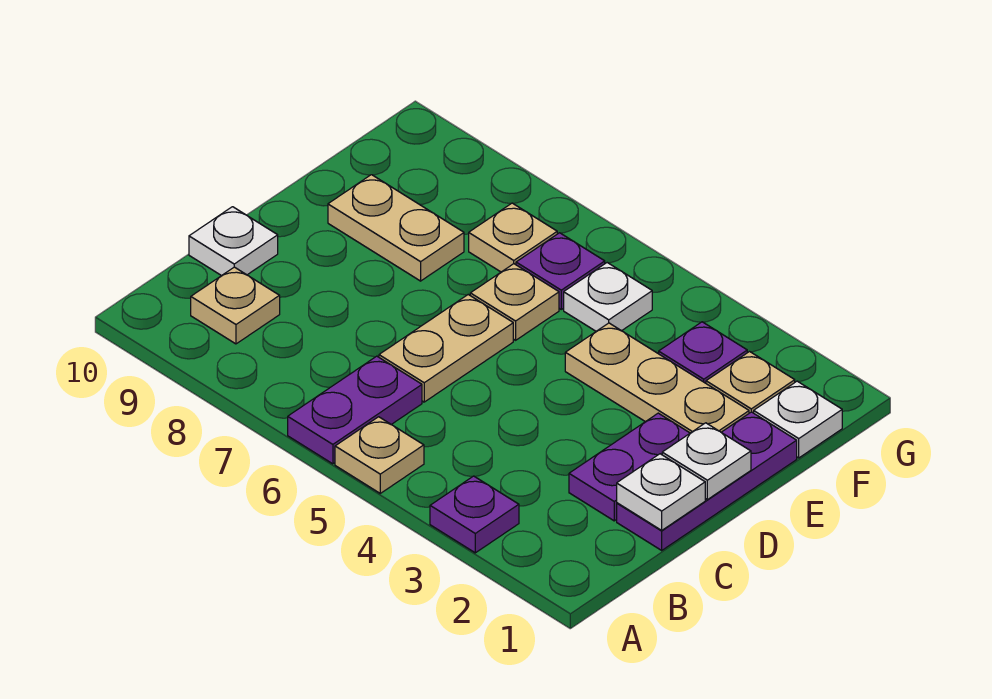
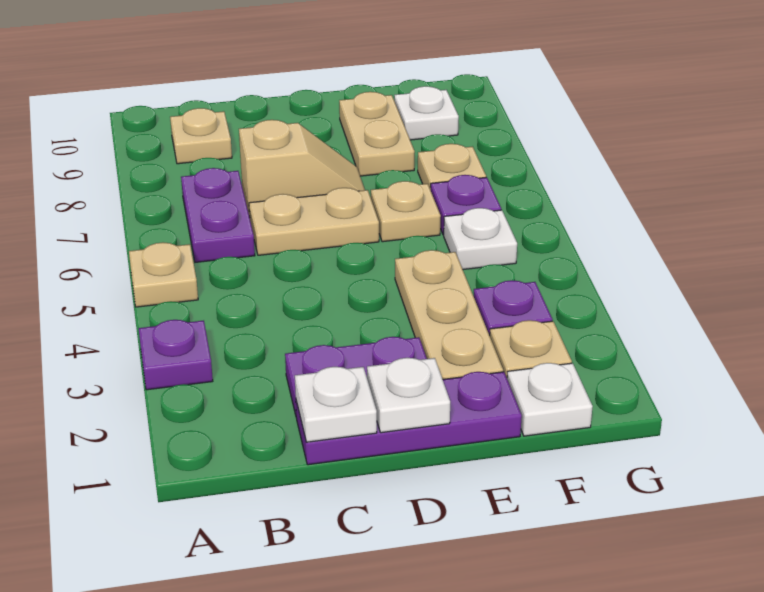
purple 1x2 plate [288,356,422,464] -> purple 1x2 plate turned to [181,168,255,262]
none -> tan 1x2 slope [239,120,365,216]
white 1x1 plate [189,207,278,276] -> white 1x1 plate moved to [394,86,459,140]

